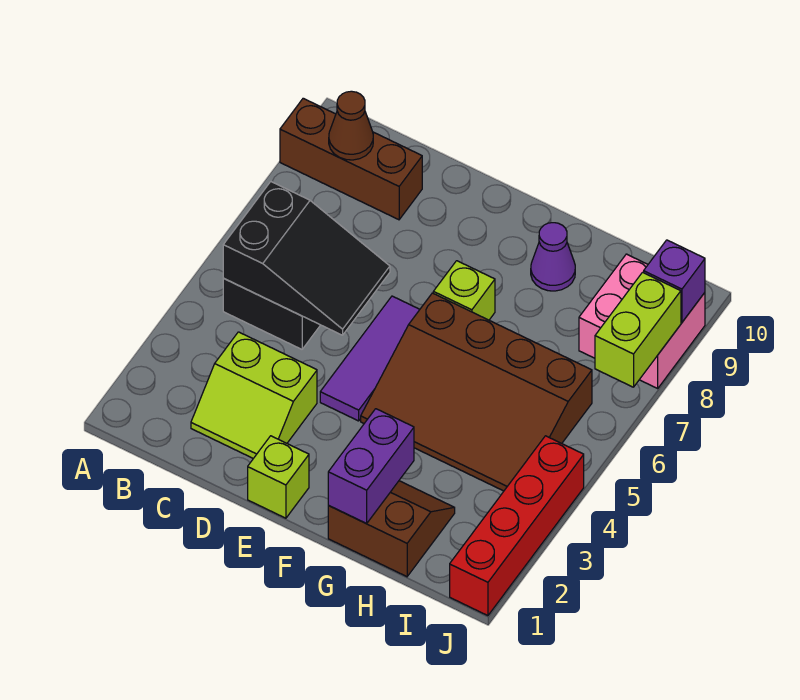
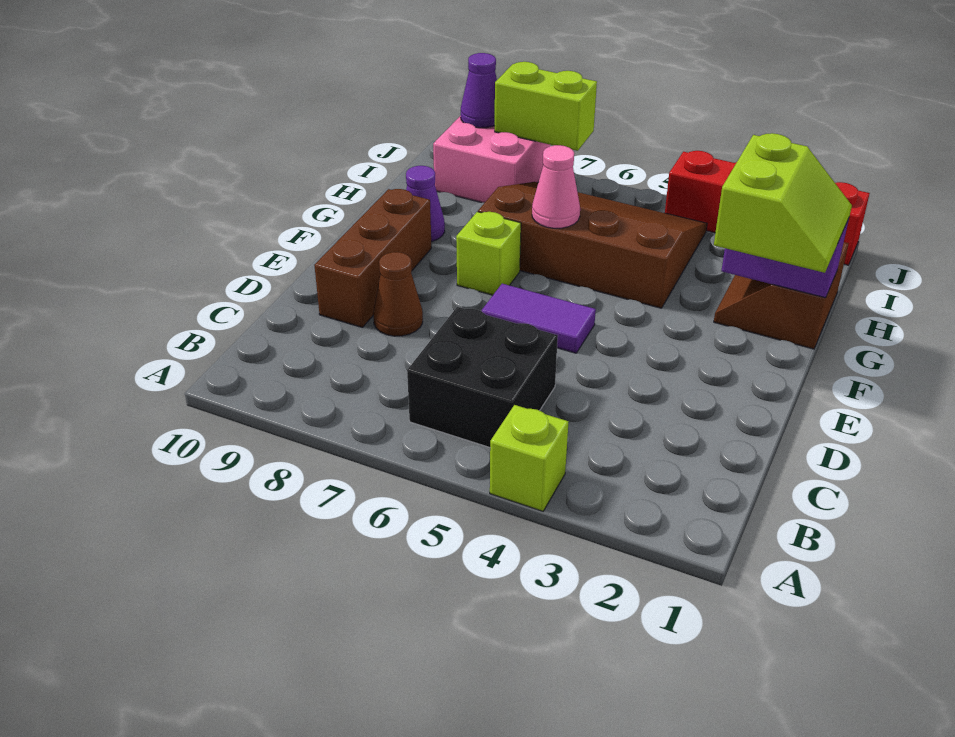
brown 1x3 brick [280,98,422,220] -> brown 1x3 brick moved to [314,189,431,328]
black 2x3 slope [223,182,390,335] -> none
brown 1x1 cone [329,91,373,160] -> brown 1x1 cone moved to [373,252,423,336]
lime 2x2 slope [191,332,317,459] -> lime 2x2 slope moved to [714,133,852,273]
lime 1x1 brick [248,436,309,518] -> lime 1x1 brick moved to [490,405,568,511]
purple 1x3 tile [320,296,420,421] -> purple 1x2 tile [482,284,596,353]
brown 3x4 slope [361,293,592,491] -> brown 3x4 slope turned to [478,182,707,308]
none -> pink 1x1 cone [532,145,580,228]
purple 1x1 brick [644,240,705,322] -> purple 1x1 cone [461,53,497,128]

